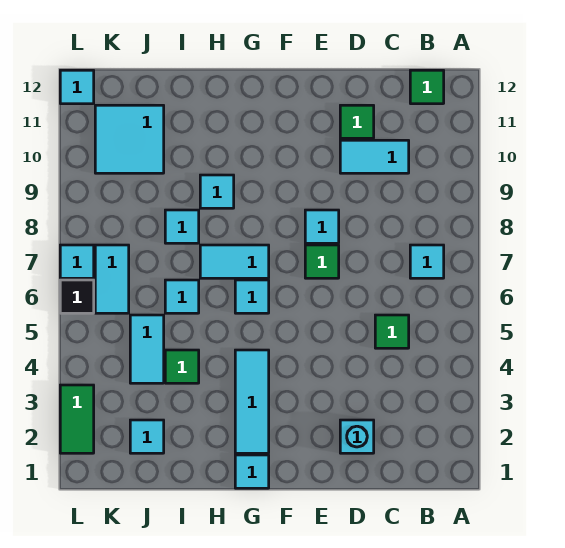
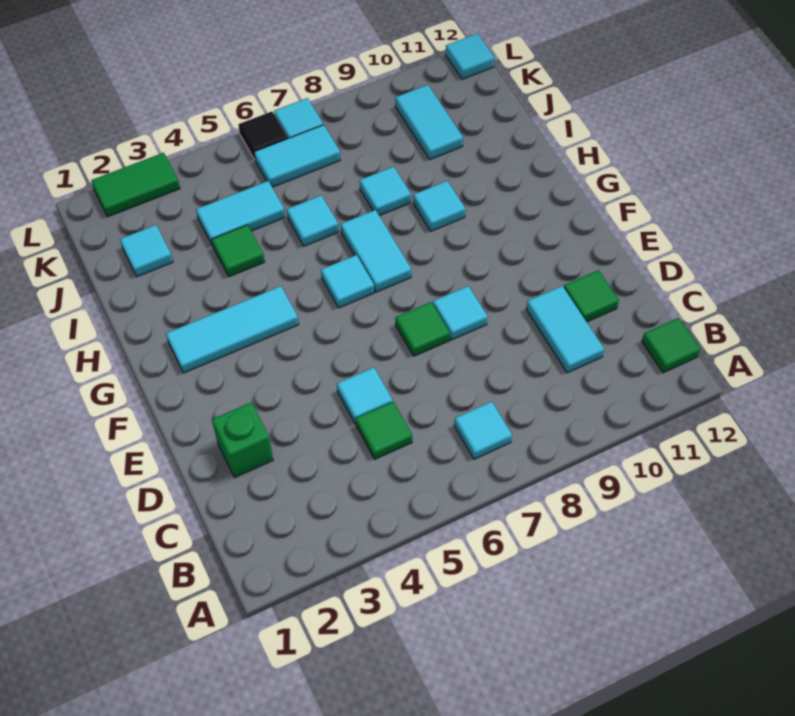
cyan 1x1 brick [340,420,374,453] -> green 1x1 brick [212,402,273,477]
cyan 1x1 tile [235,455,269,488] -> cyan 1x1 tile moved to [337,368,393,424]
cyan 2x2 tile [95,105,164,173] -> cyan 1x2 tile [395,85,463,160]

